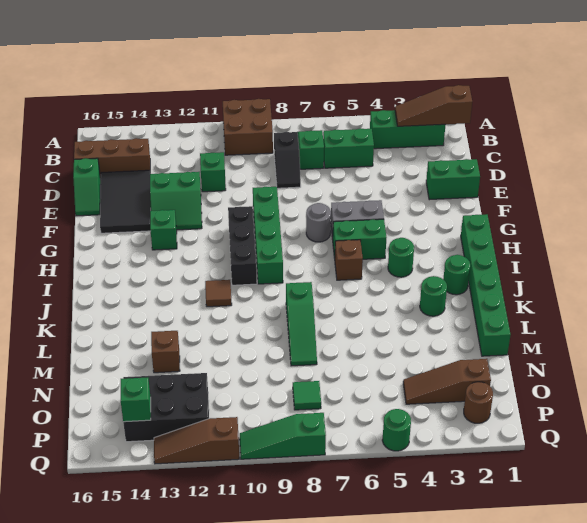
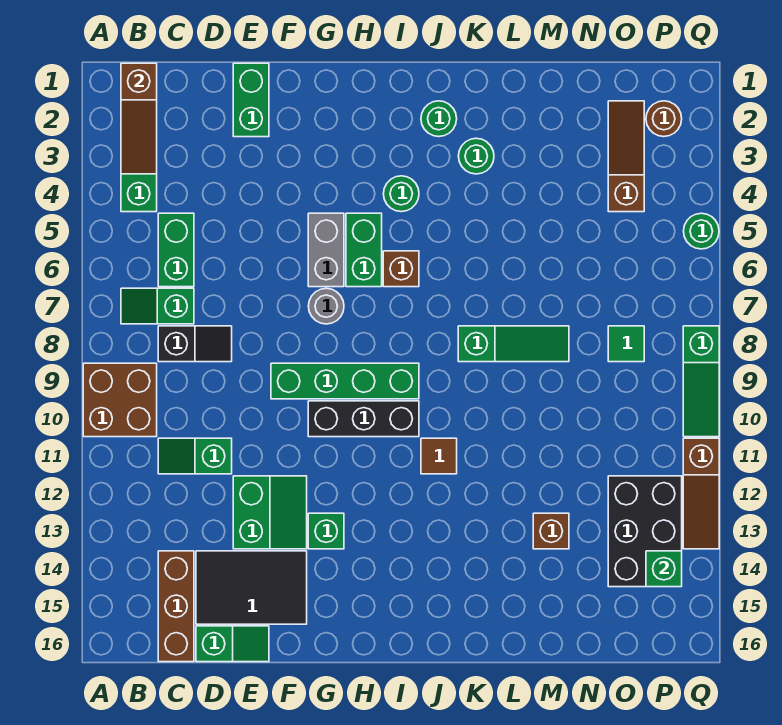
green 1x6 brick [461,214,511,356] -> none
brown 1x3 slope [403,359,491,404] -> brown 1x3 slope turned to [608,101,644,212]

